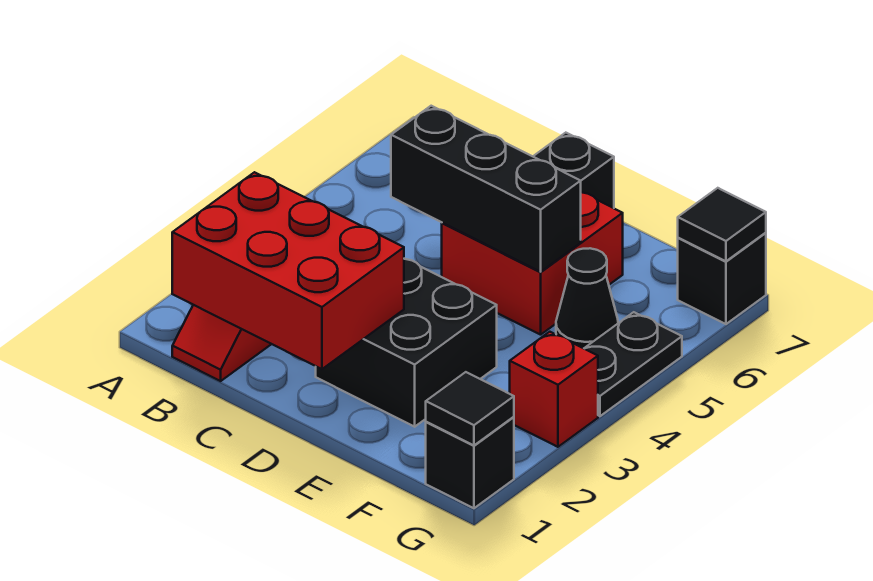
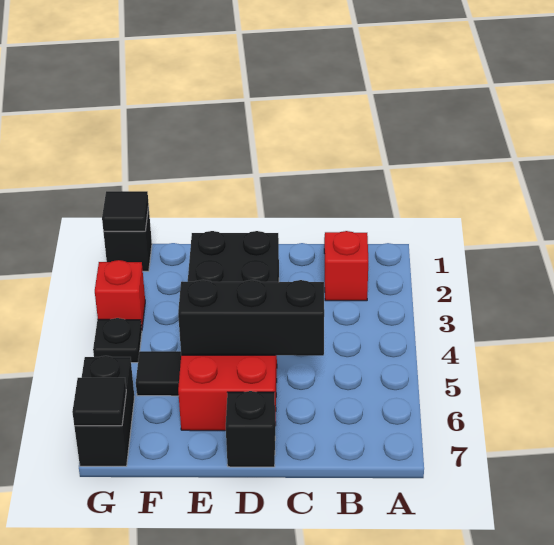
red 2x3 brick [172,172,404,369] -> none
black 1x1 cone [556,248,618,348] -> black 1x1 tile [136,351,181,396]
black 1x2 plate [584,312,682,416] -> black 1x1 plate [93,318,142,363]
black 1x1 brick [678,233,766,324] -> black 1x2 brick [74,356,135,466]

